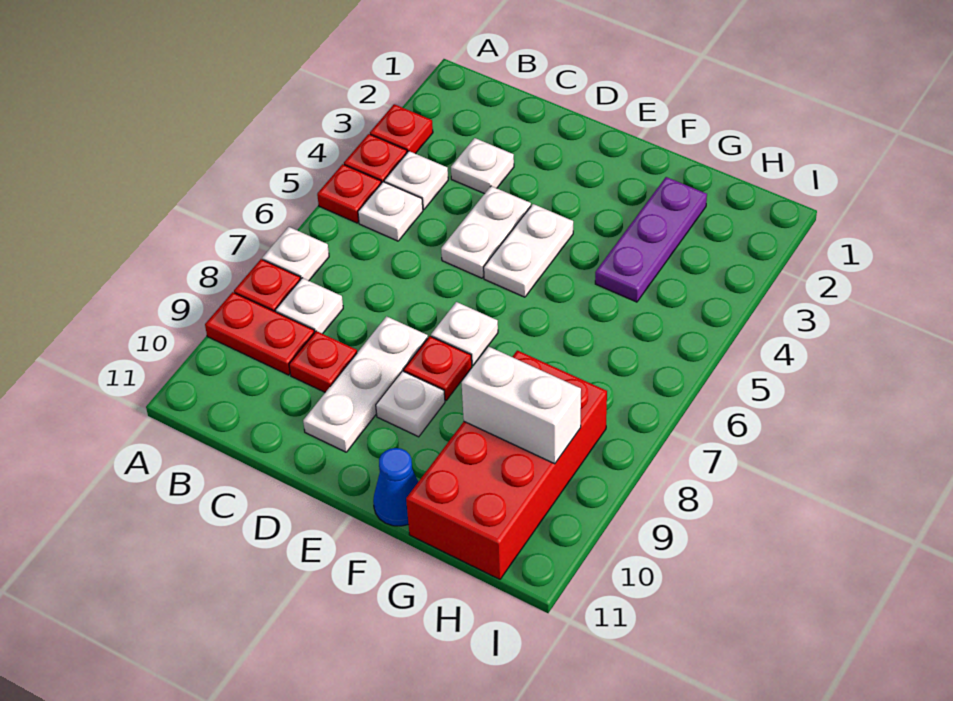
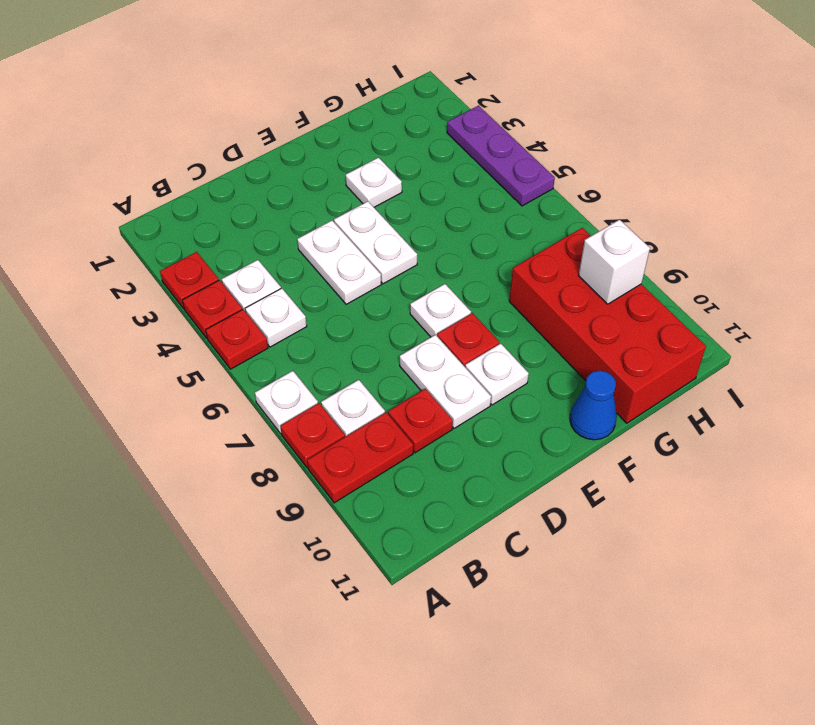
white 1x1 plate [451,138,514,194] -> white 1x1 plate moved to [346,158,402,207]
white 1x3 plate [303,316,428,452] -> white 1x2 plate [400,335,491,428]
purple 1x3 plate [595,177,707,302] -> purple 1x3 plate moved to [447,106,555,206]
white 1x2 brick [461,347,581,464] -> white 1x1 brick [579,220,650,304]

